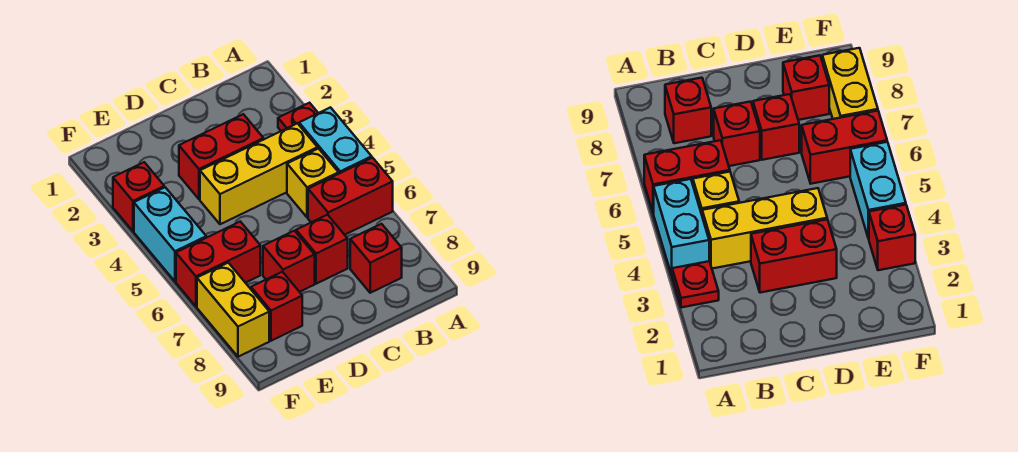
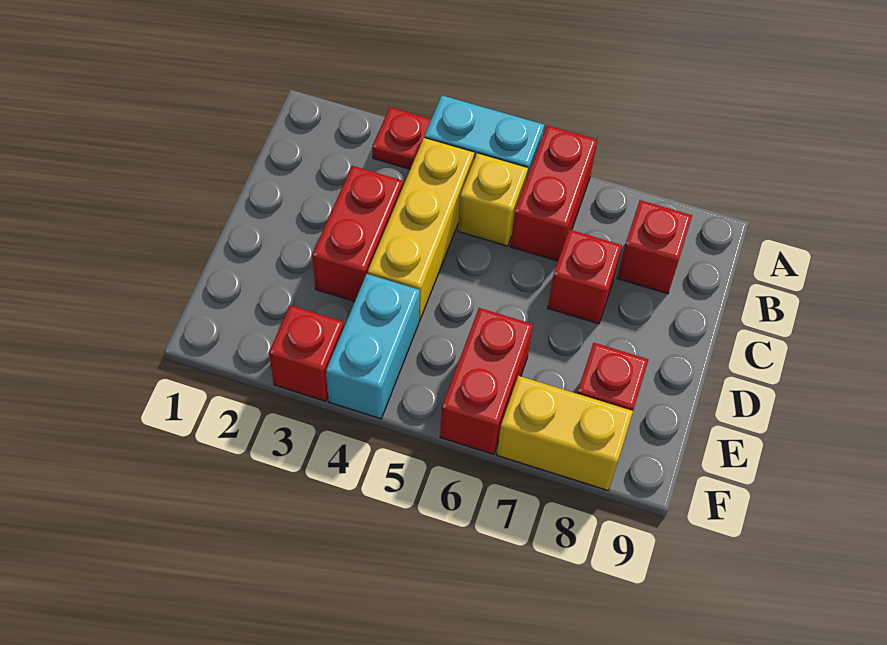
red 1x1 brick [263,231,315,292] -> none
cyan 1x2 brick [134,187,206,281] -> cyan 1x2 brick turned to [326,274,420,419]

